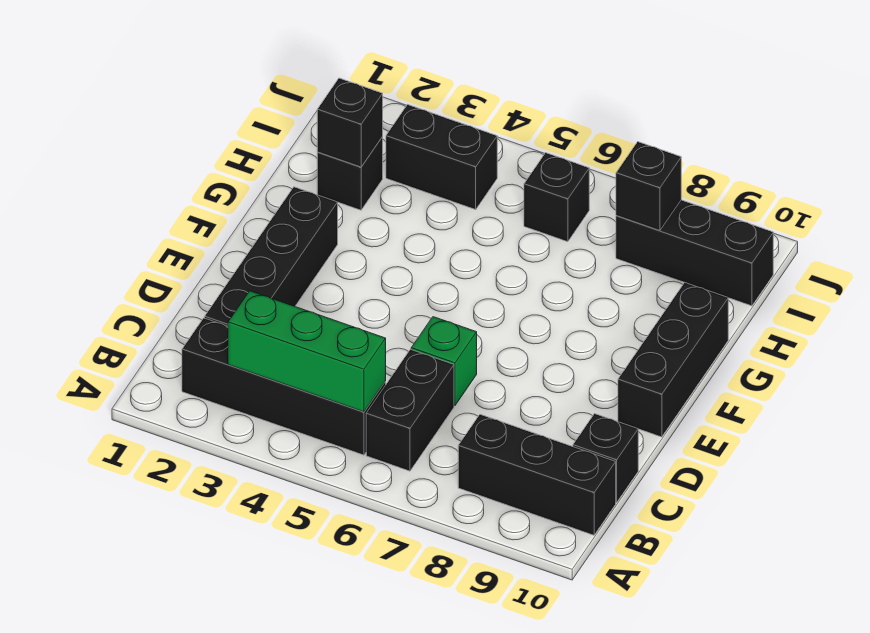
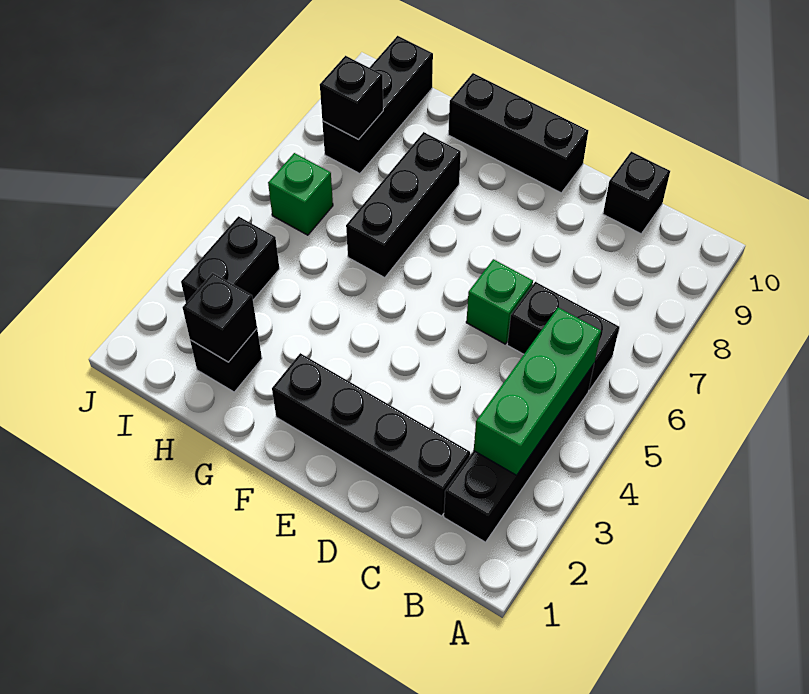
black 1x3 brick [458,414,616,535] -> black 1x3 brick moved to [346,132,461,277]
black 1x1 brick [524,153,589,242] -> green 1x1 brick [268,153,333,235]

